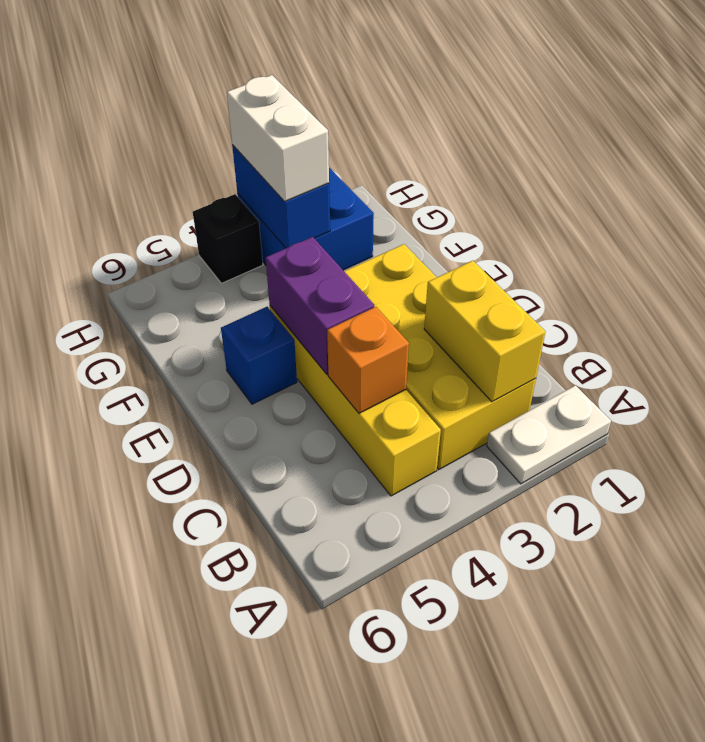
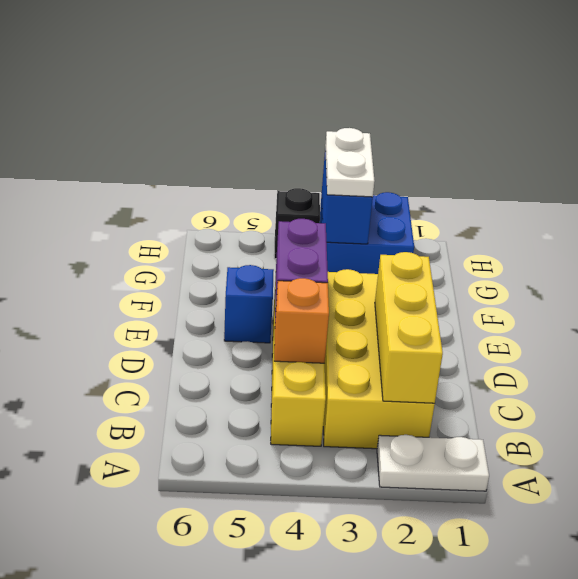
yellow 1x2 brick [424,261,545,402] -> yellow 1x3 brick [375,252,443,403]
white 1x2 brick [227,75,329,202] -> white 1x2 plate [325,128,375,197]

